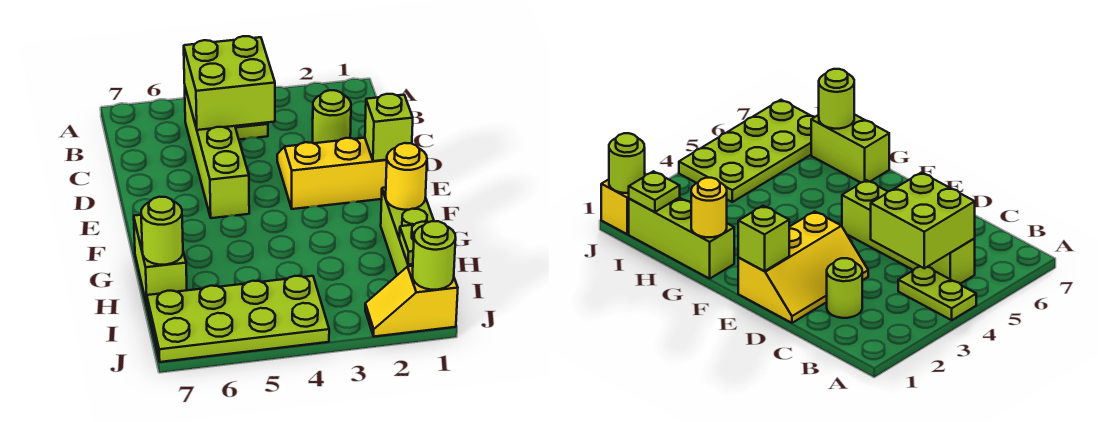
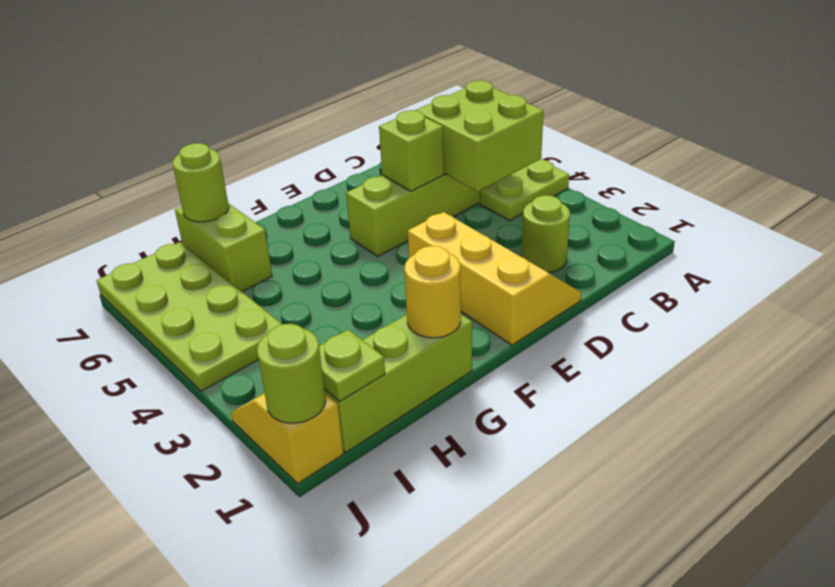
lime 1x1 brick [365,94,413,161] -> lime 1x1 brick moved to [379,110,444,191]
lime 1x2 brick [134,215,187,305] -> lime 1x2 brick turned to [175,203,272,292]

